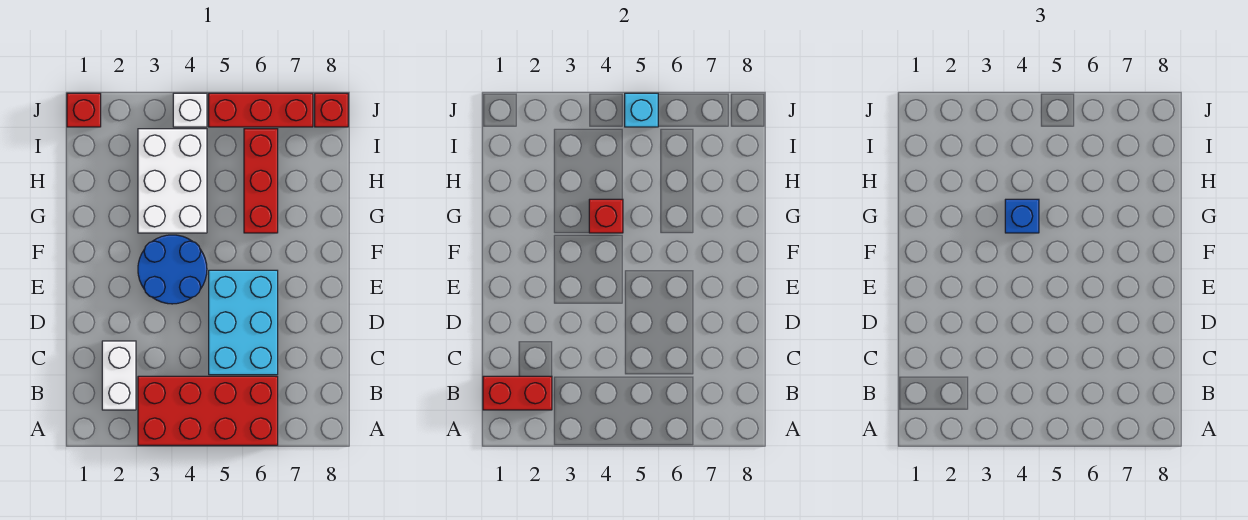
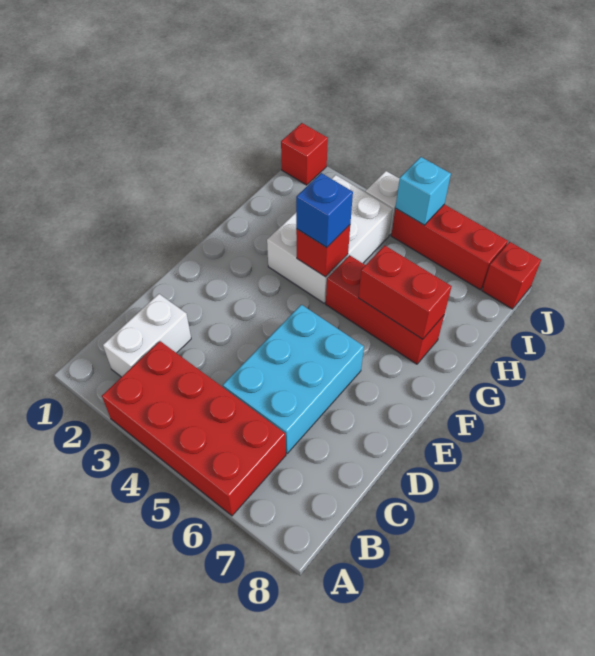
red 1x2 brick [483,376,552,410] -> red 1x2 brick moved to [359,246,452,339]
blue 2x2 round brick [138,235,207,304] -> none
red 1x3 brick [244,129,278,233] -> red 1x3 brick turned to [326,255,444,364]

